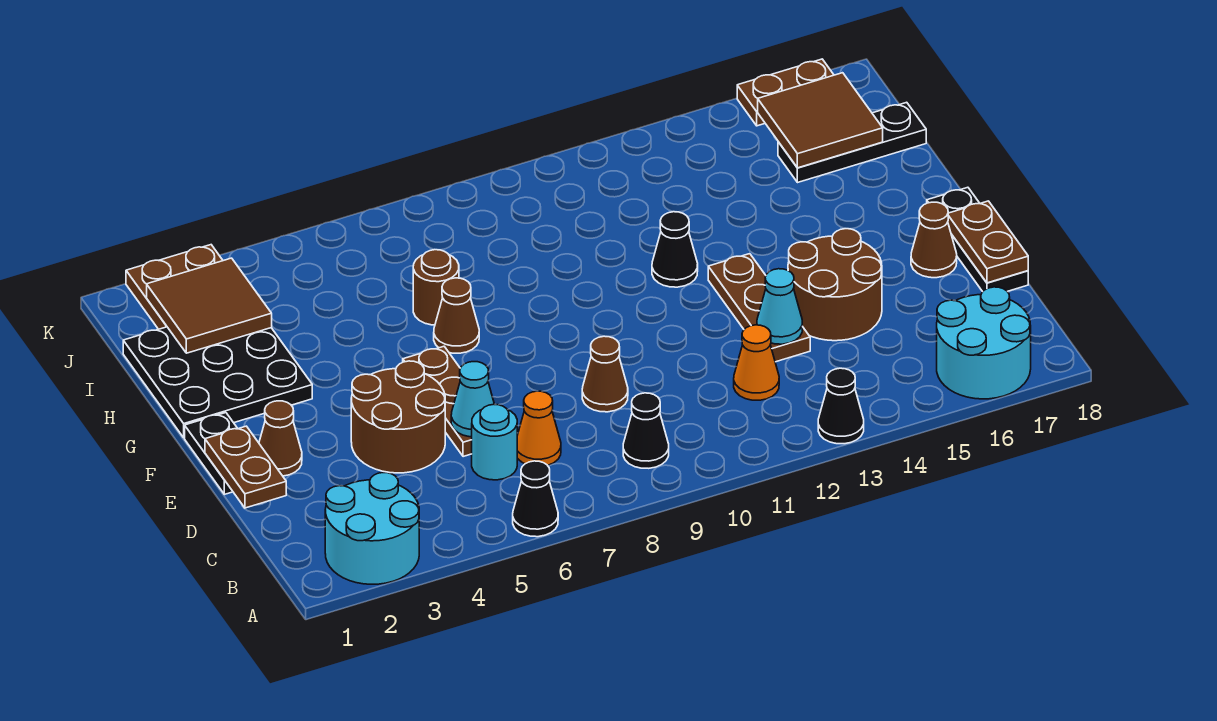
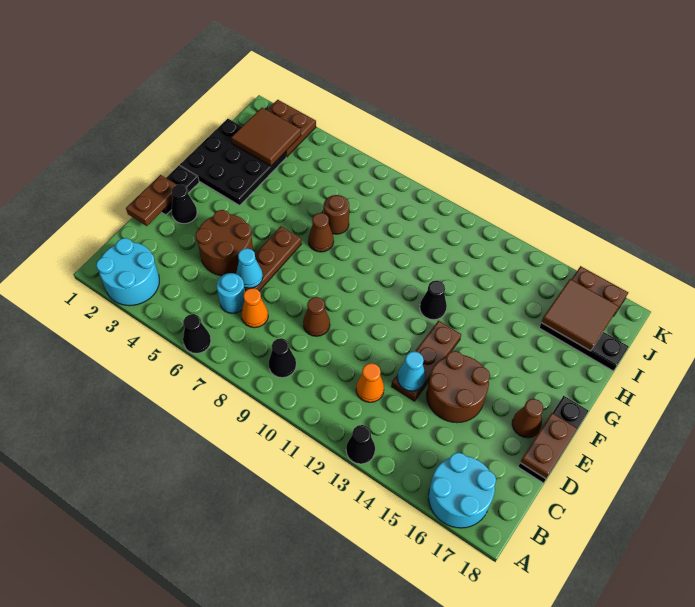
brown 1x1 cone [259,401,302,476] -> black 1x1 cone [171,184,197,224]

